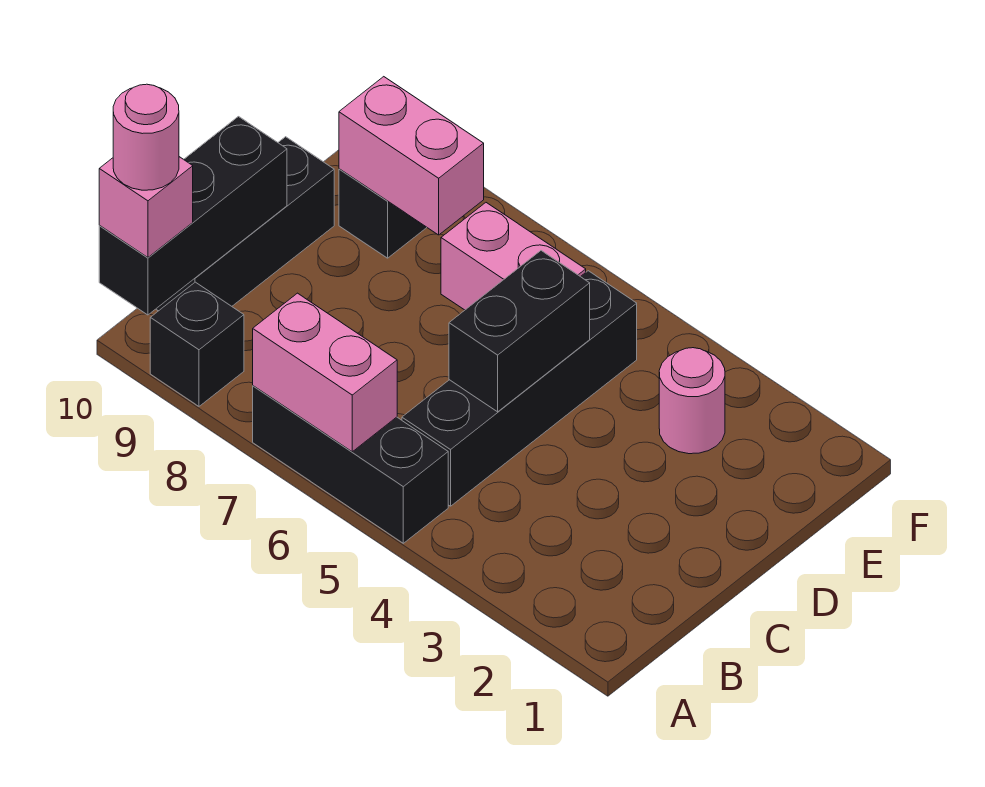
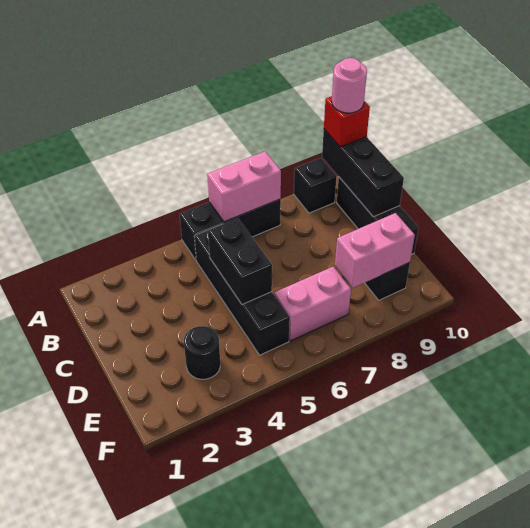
pink 1x1 brick [99,157,193,257] -> red 1x1 brick [324,96,370,147]
pink 1x1 round brick [659,348,725,454] -> black 1x1 round brick [184,326,220,379]

